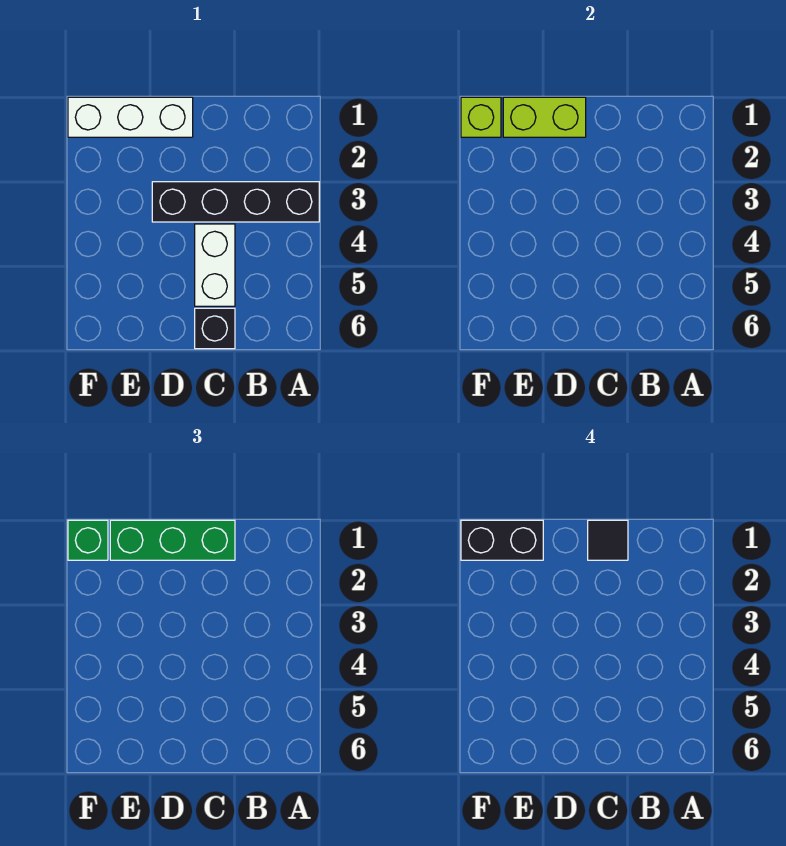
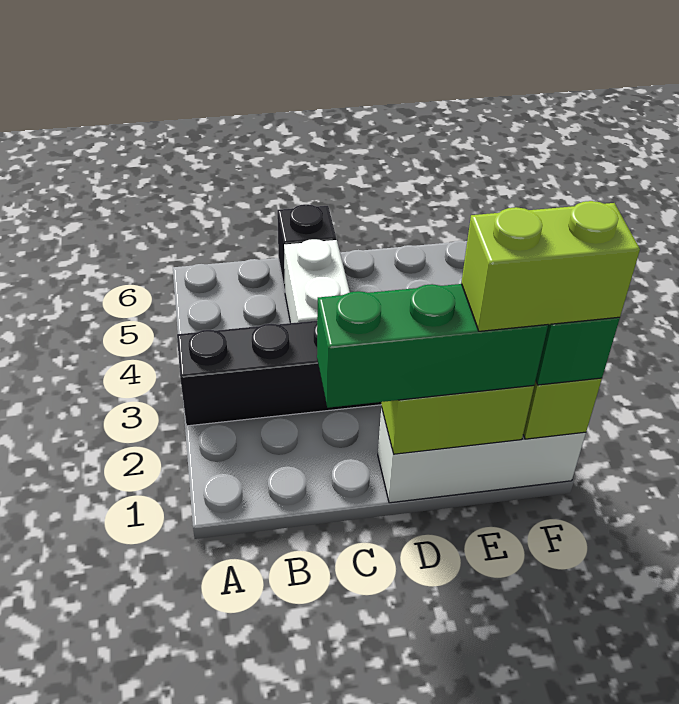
black 1x1 tile [588,520,628,560] -> none
black 1x2 brick [461,520,543,560] -> lime 1x2 brick [461,201,640,331]

